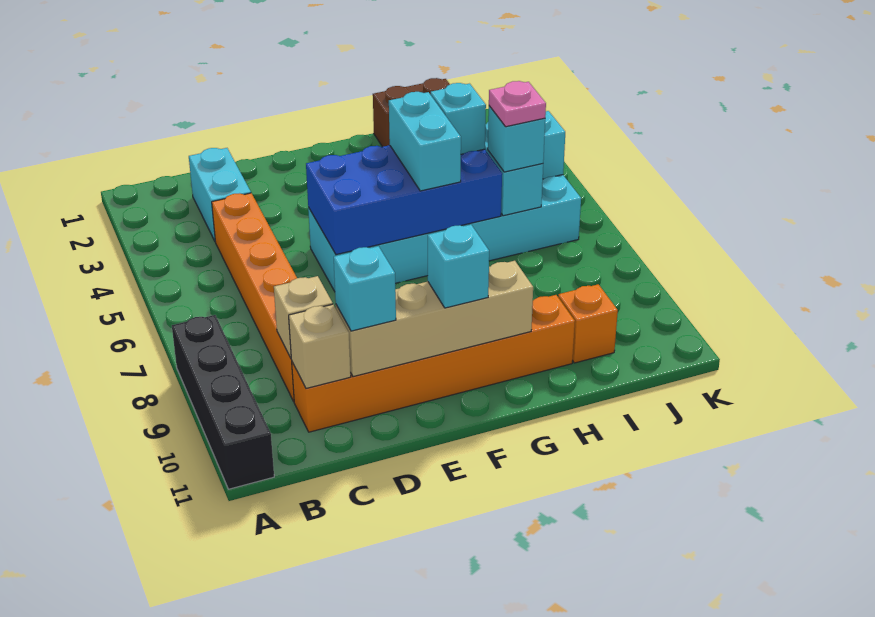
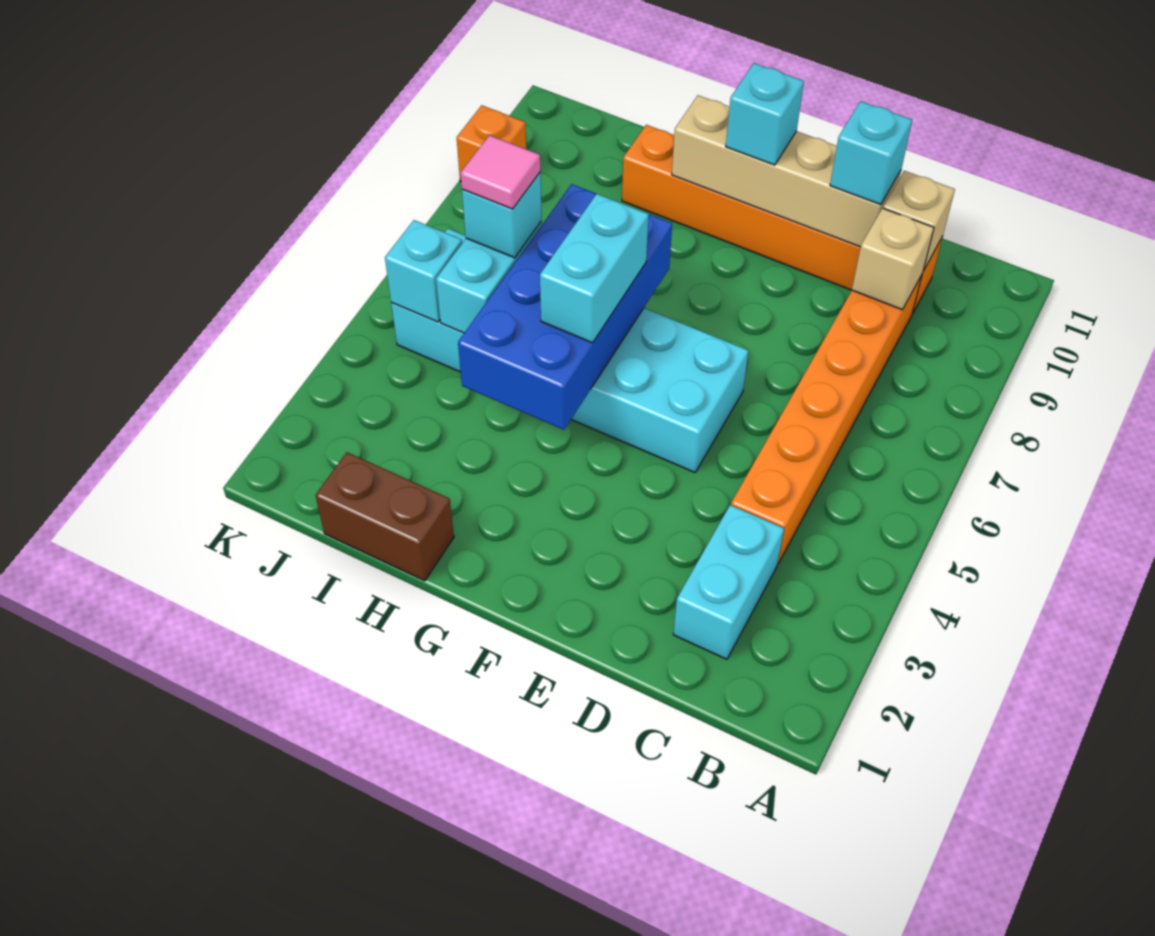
black 1x4 brick [172,315,274,489] -> none
blue 2x4 brick [306,145,502,255] -> blue 2x4 brick turned to [458,184,672,430]
cyan 1x1 brick [431,83,486,154] -> none
pink 1x1 plate [489,81,546,127] -> pink 1x1 tile [461,135,540,209]
orange 1x1 brick [558,284,618,363] -> orange 1x1 brick moved to [457,105,526,182]

